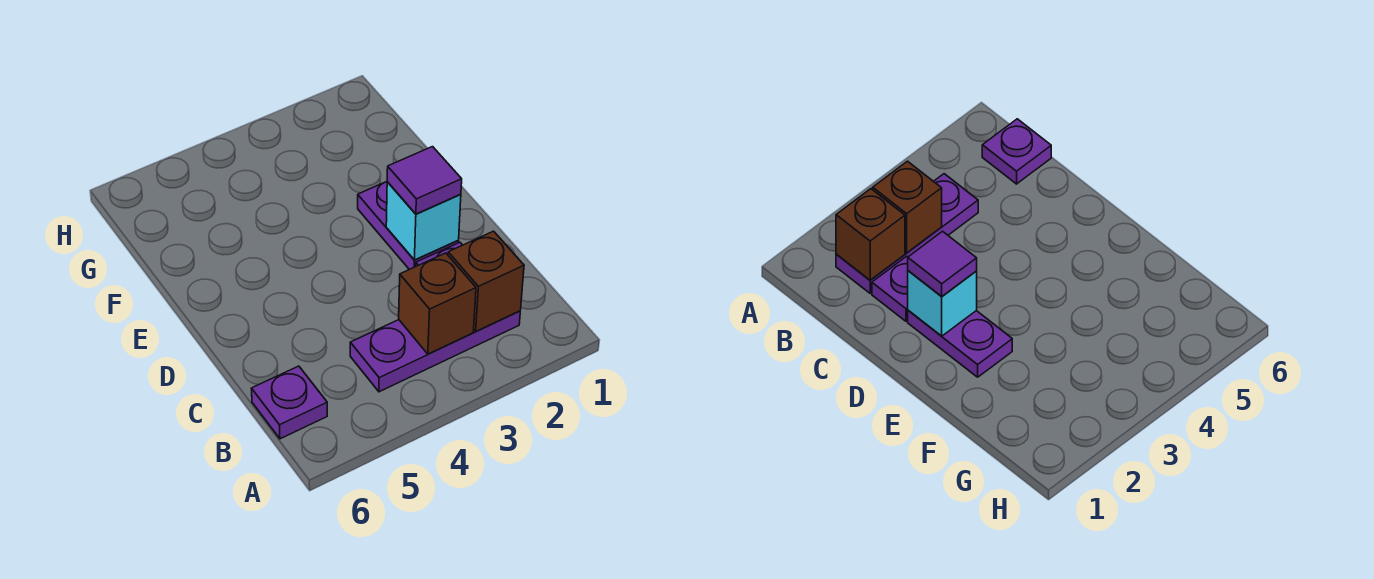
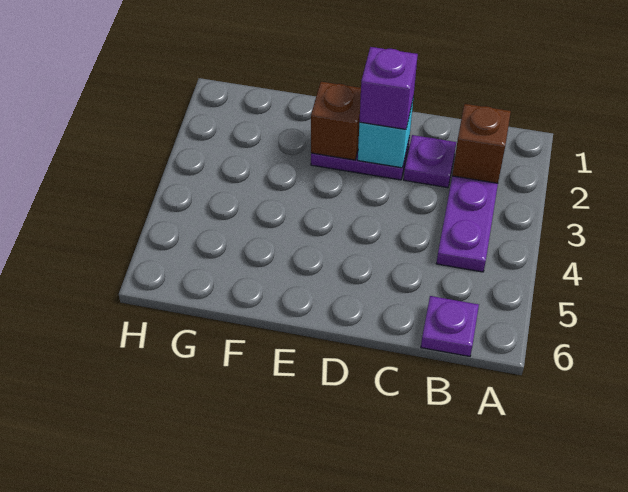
brown 1x1 brick [399,253,476,354] -> brown 1x1 brick moved to [311,82,361,160]
purple 1x1 tile [387,147,462,214] -> purple 1x1 brick [360,47,418,129]

